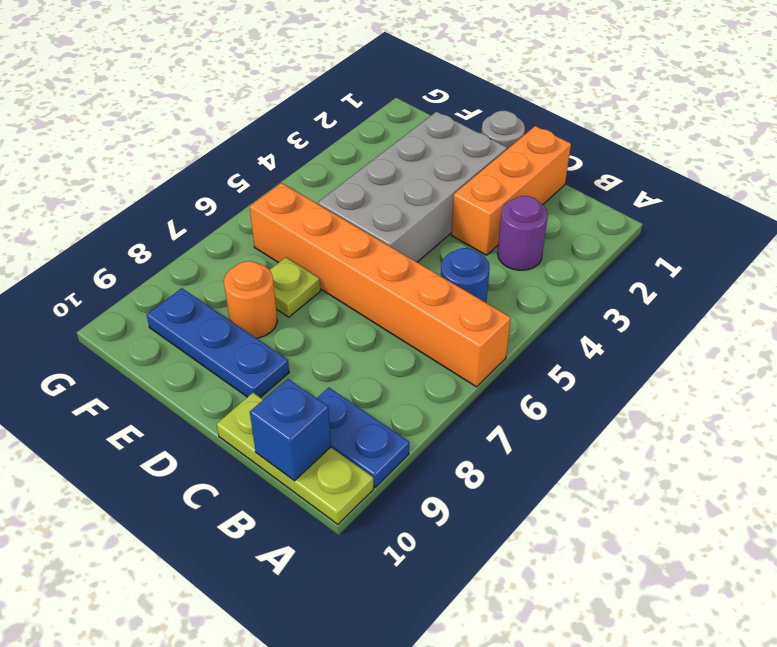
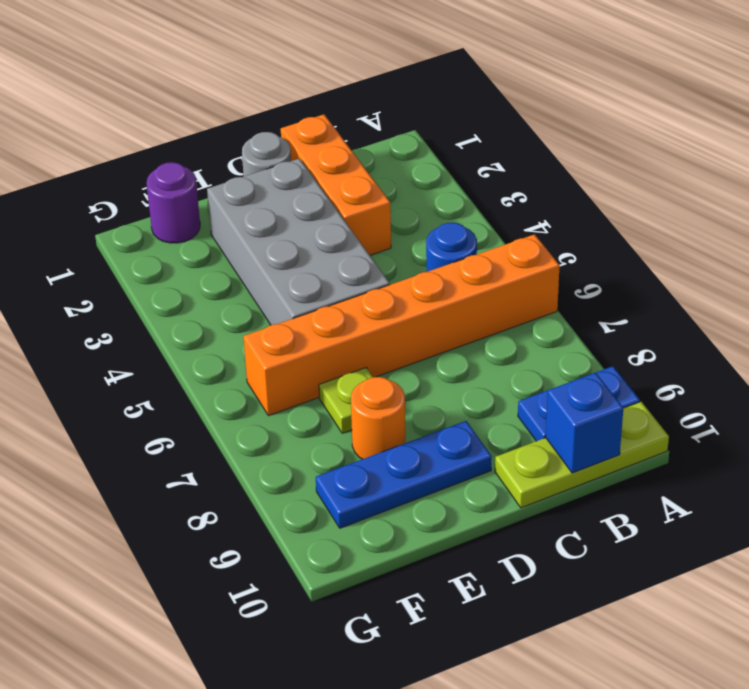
purple 1x1 round brick [497,196,548,270] -> purple 1x1 round brick moved to [147,162,200,243]

